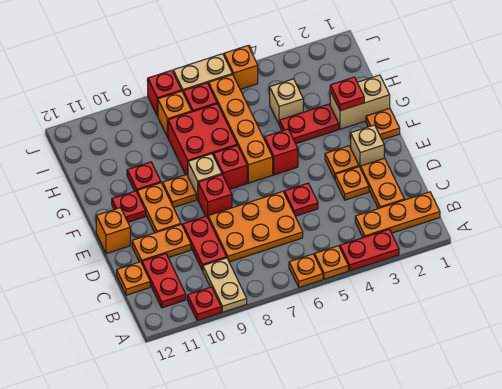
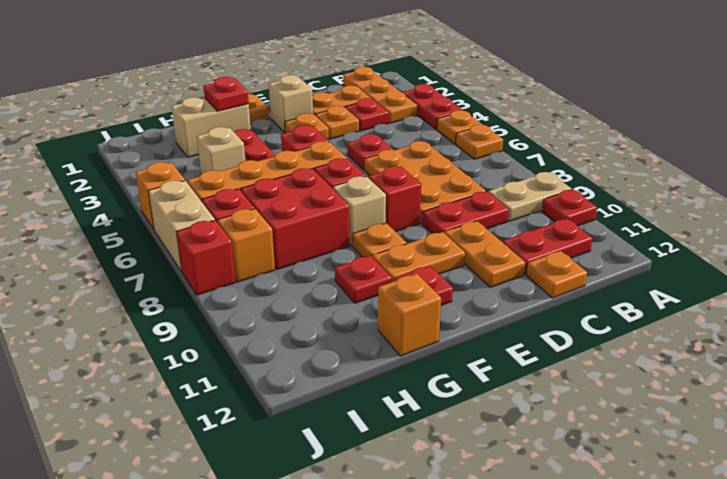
none -> red 1x1 plate [345,98,389,131]
orange 1x1 brick [96,208,130,254] -> orange 1x1 brick moved to [378,274,441,356]
tan 1x2 brick [330,75,390,129] -> tan 1x2 brick turned to [171,97,251,157]

